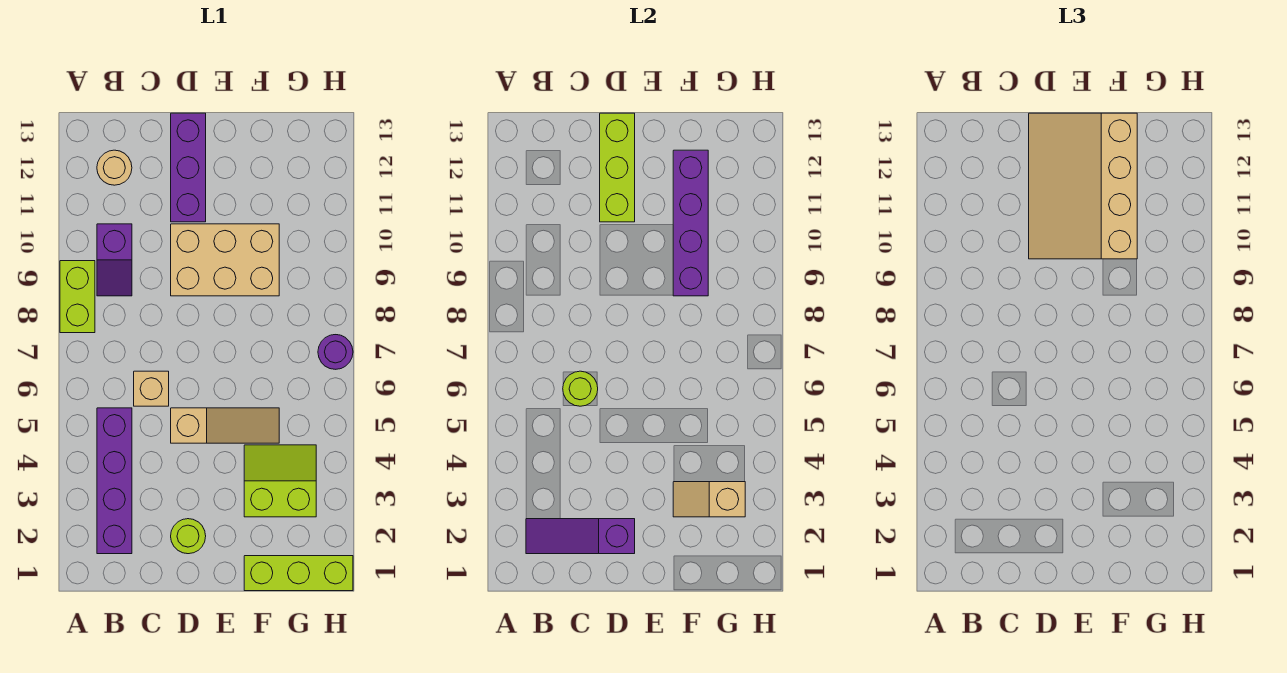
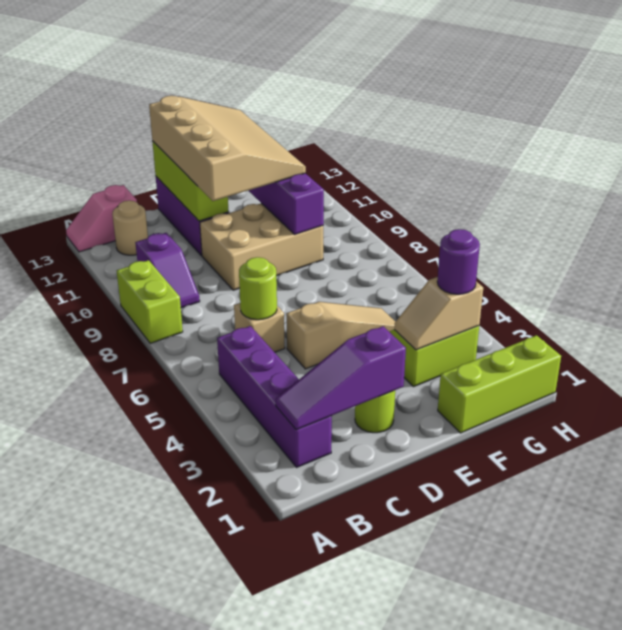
none -> pink 1x2 slope [66,185,137,252]
tan 3x4 slope [1029,113,1137,259] -> tan 3x4 slope turned to [149,96,306,201]
purple 1x1 round brick [318,335,353,369] -> purple 1x1 round brick moved to [437,229,480,294]

